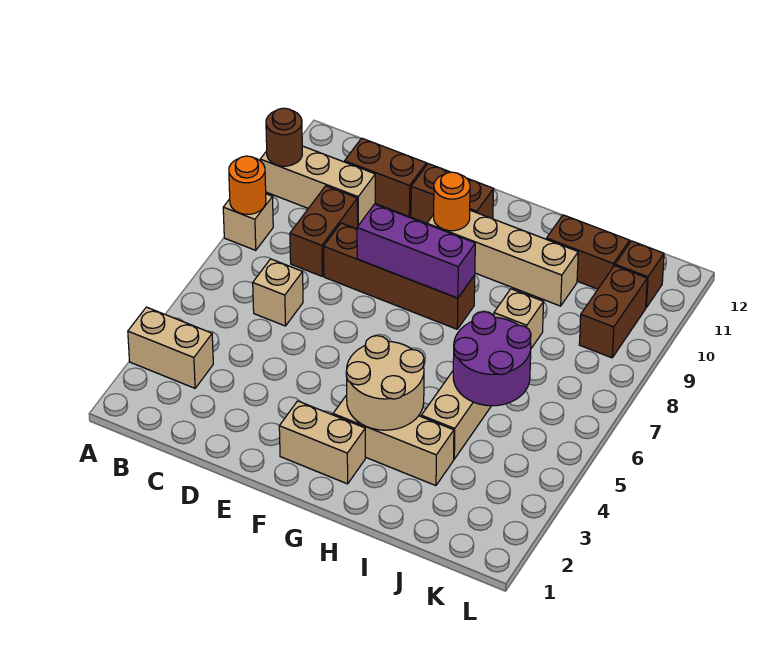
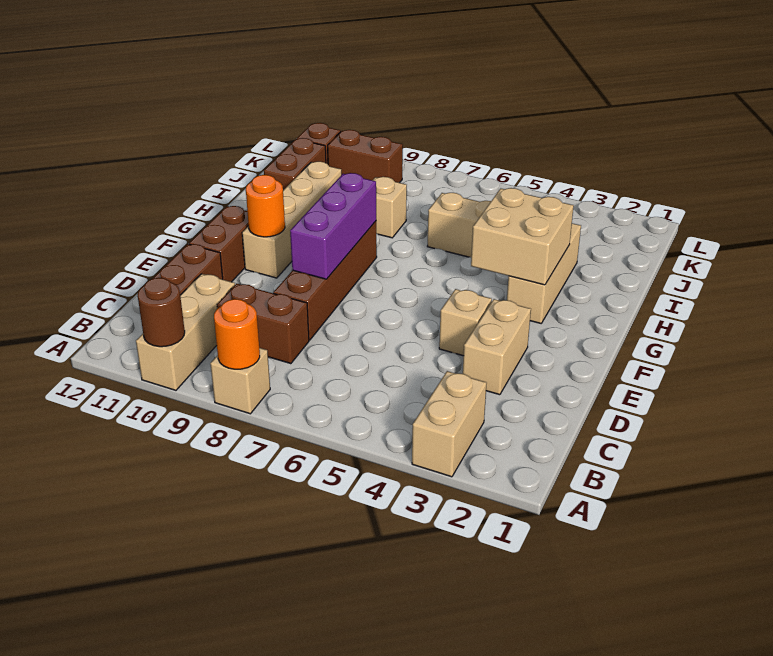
tan 1x1 brick [253,259,303,326] -> tan 1x1 brick moved to [439,289,492,356]
tan 1x2 brick [279,401,365,484] -> tan 1x2 brick moved to [463,299,531,395]
tan 2x2 round brick [346,336,424,430] -> tan 2x2 brick [471,188,574,285]
purple 2x2 round brick [453,312,531,406] -> none

